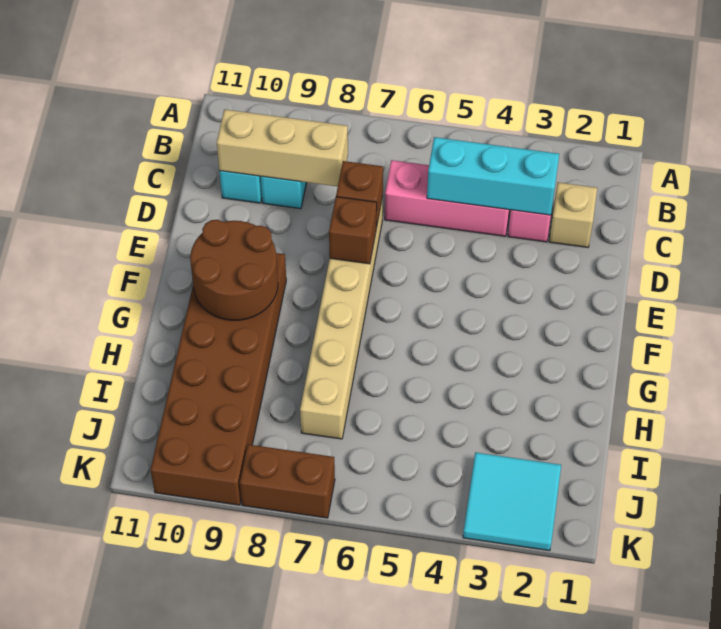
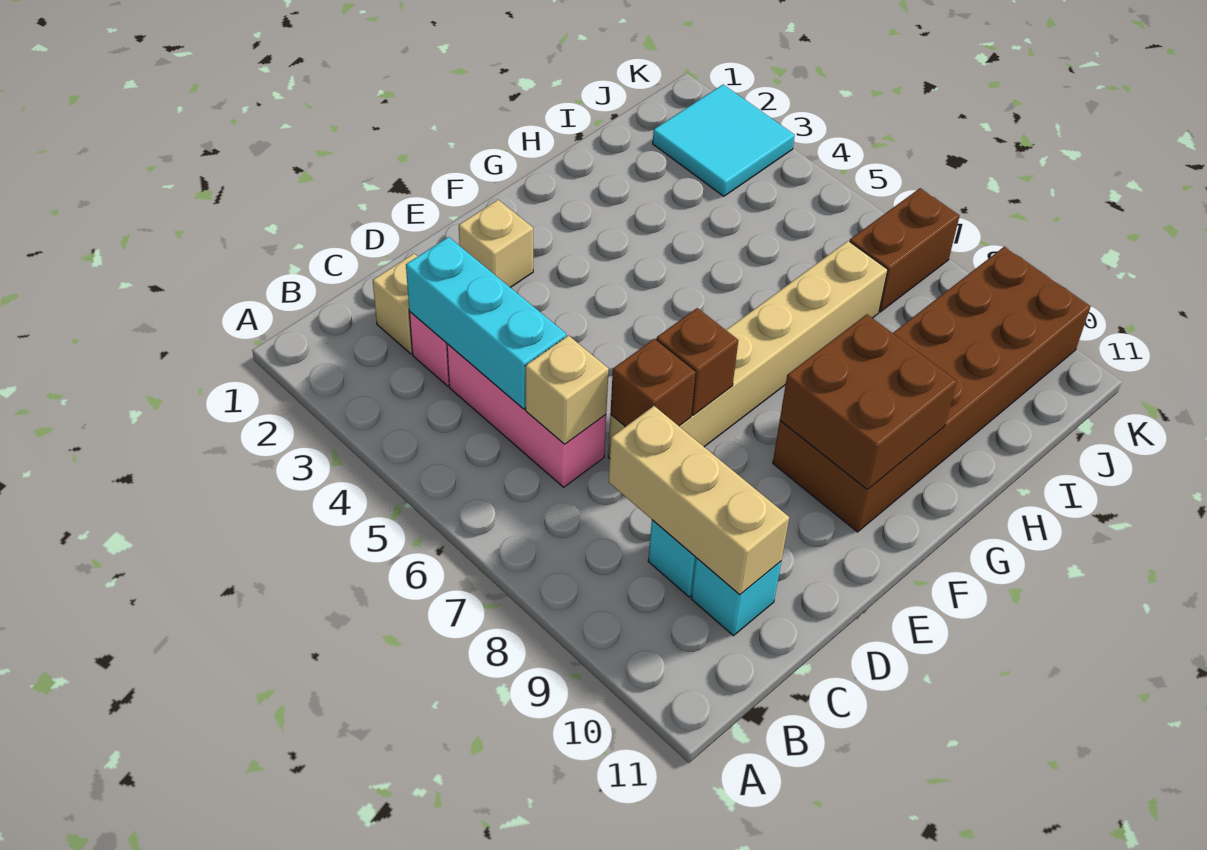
none -> tan 1x1 brick [526,336,609,444]
none -> tan 1x1 brick [459,200,533,288]
brown 2x2 round brick [190,220,278,320] -> brown 2x2 brick [780,314,957,490]
brown 1x2 brick [240,445,335,518] -> brown 1x2 brick turned to [850,188,960,312]

